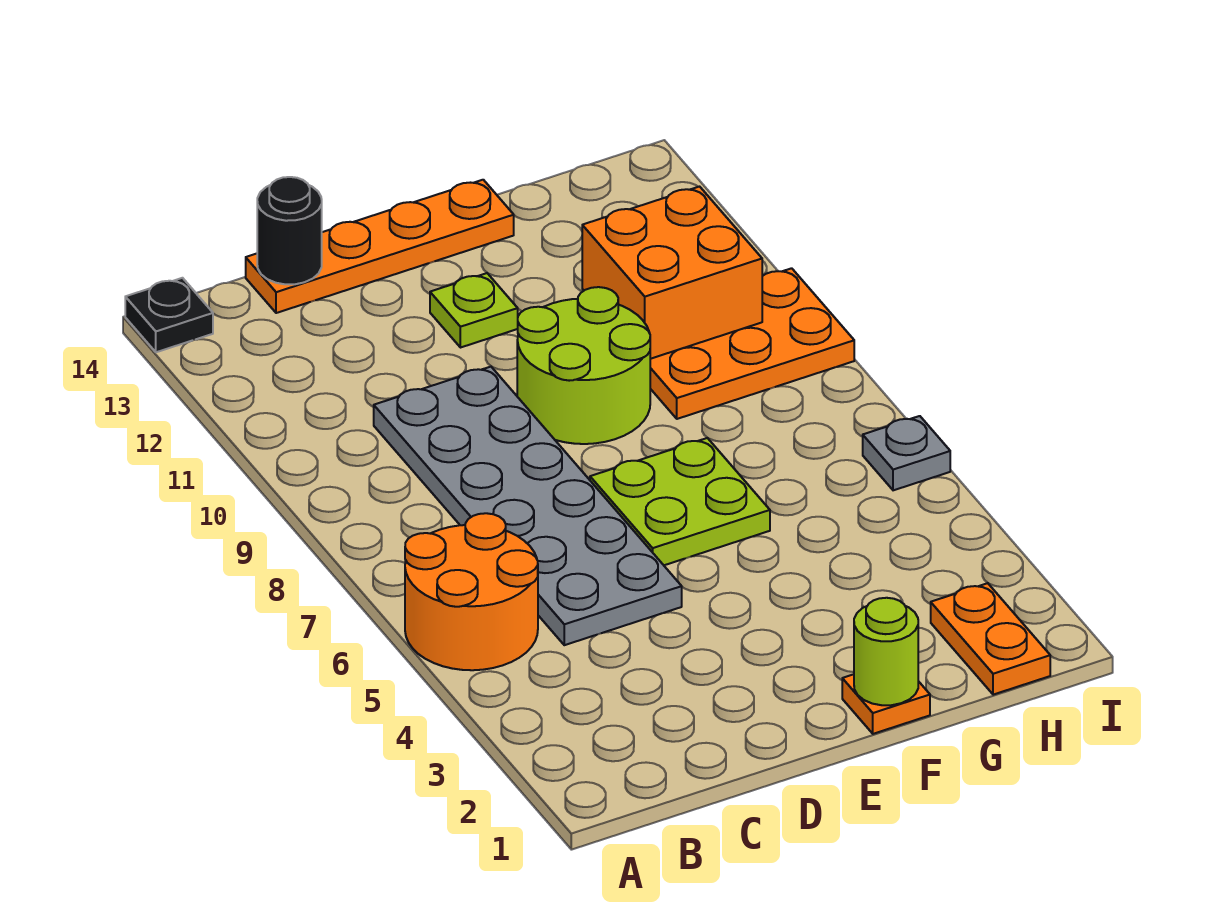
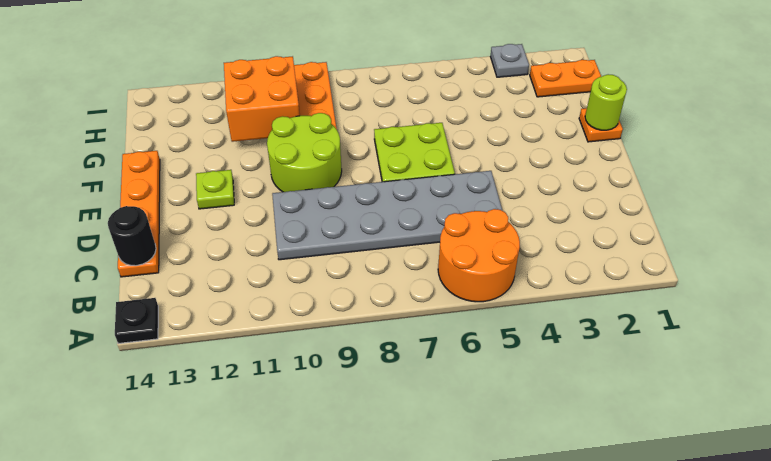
grey 1x1 plate [863,416,950,490] -> grey 1x1 plate moved to [490,44,529,77]

